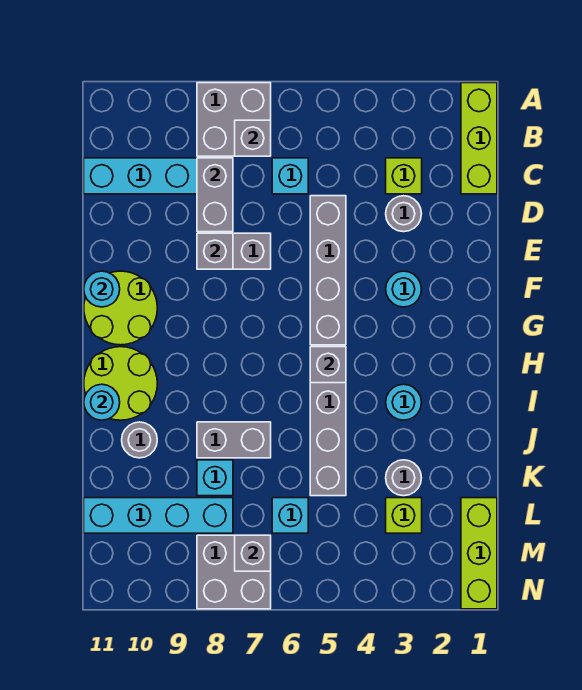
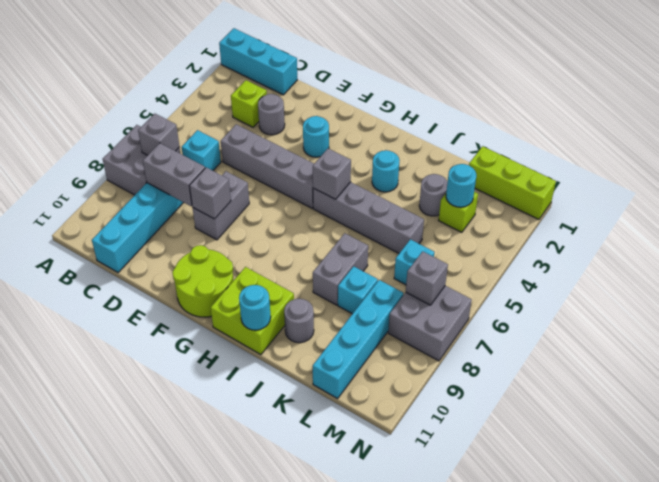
lime 1x3 brick [461,83,497,194] -> cyan 1x3 brick [219,28,297,95]
cyan 1x1 round brick [84,271,120,307] -> cyan 1x1 round brick moved to [446,164,476,207]
lime 2x2 round brick [84,347,157,420] -> lime 2x2 brick [211,267,294,355]

